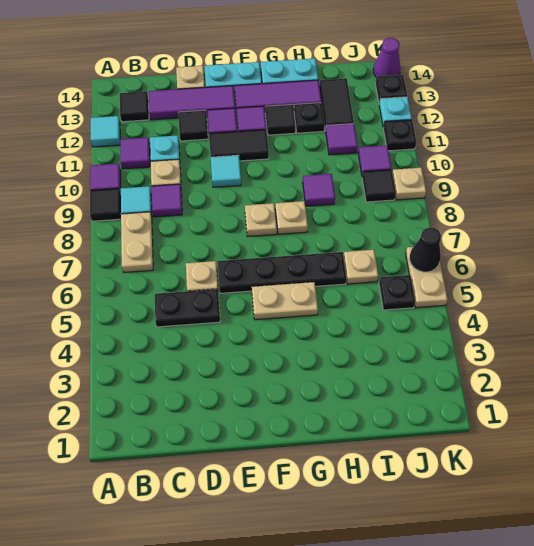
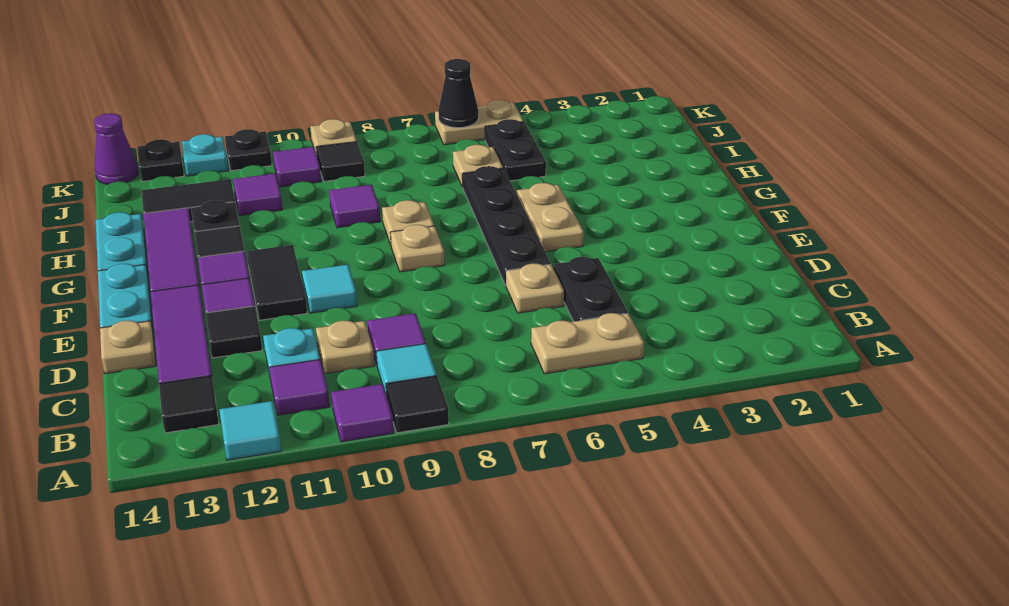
tan 1x2 plate [121,212,153,273] -> tan 1x2 plate moved to [531,313,644,374]
black 1x1 plate [379,275,415,310] -> black 1x2 plate [485,119,546,181]

